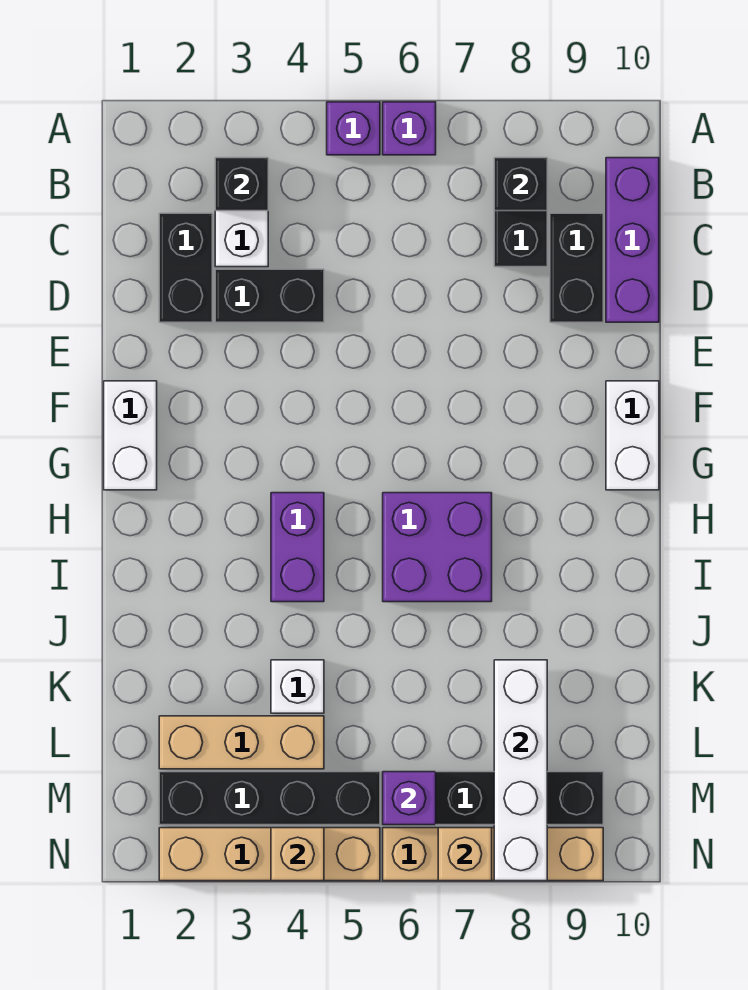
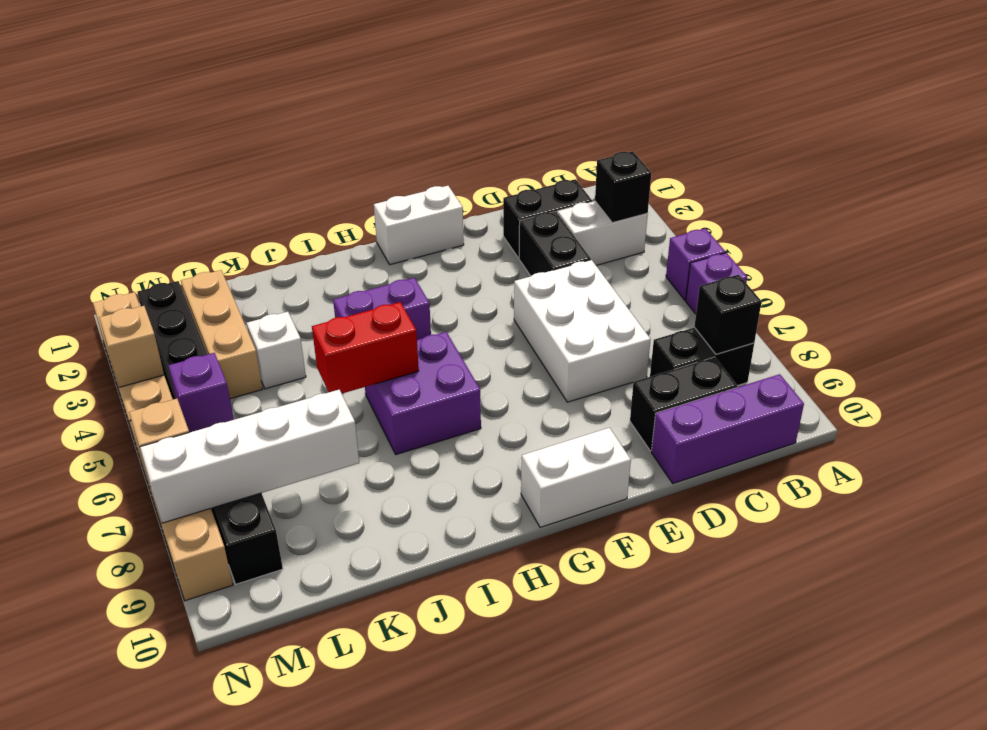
none -> white 2x3 brick [514,260,651,402]
none -> red 1x2 brick [312,302,419,393]

